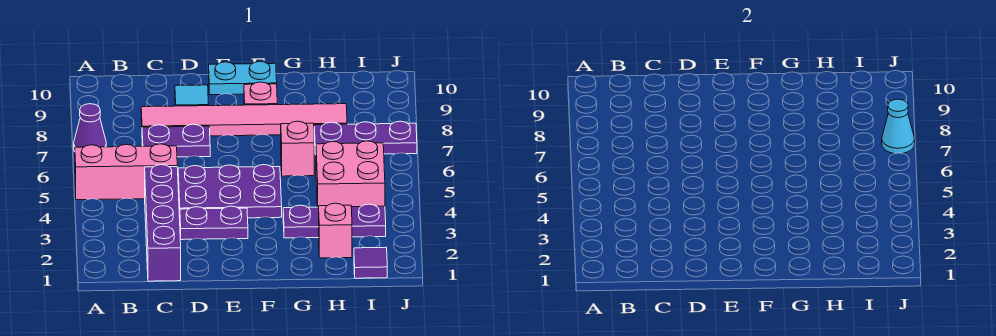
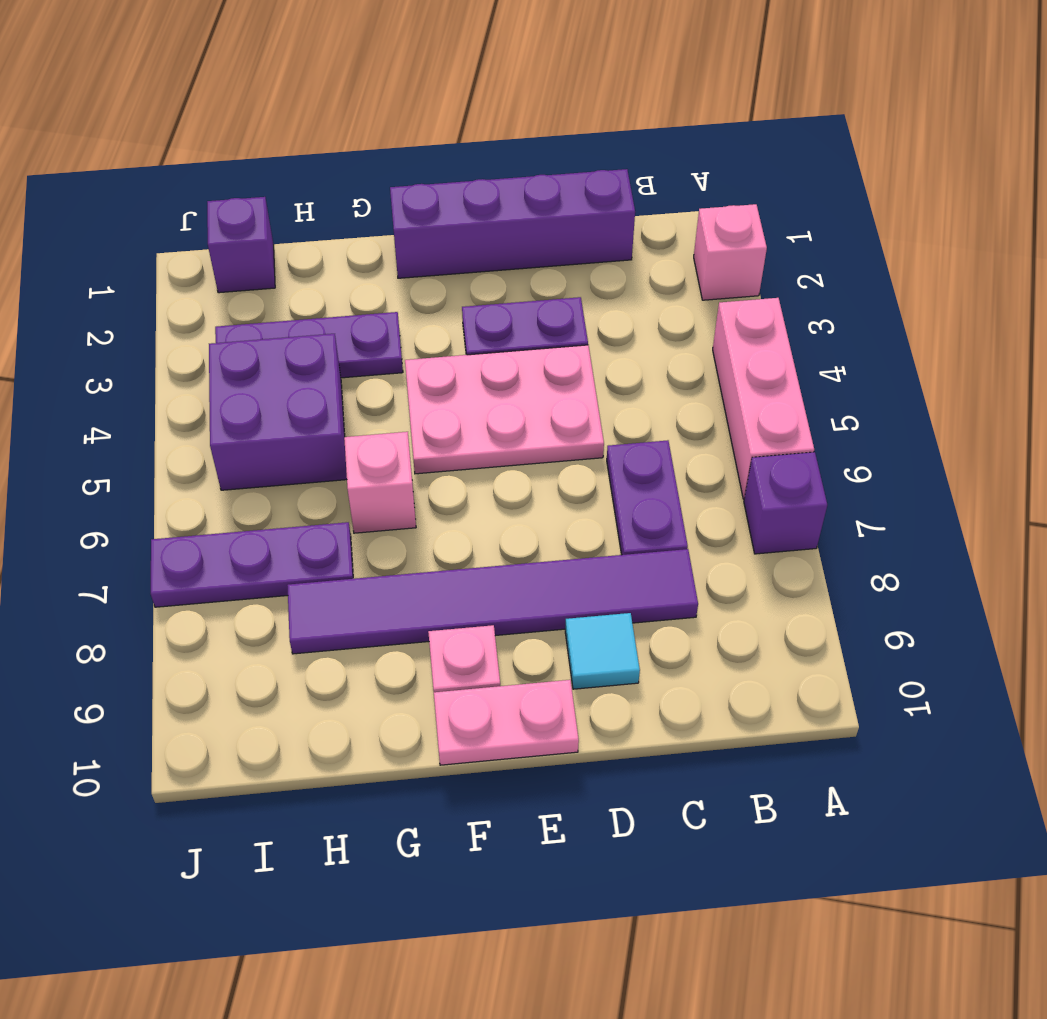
pink 1x3 brick [75,144,177,200] -> pink 1x3 brick turned to [713,298,814,499]
purple 1x1 cone [74,104,106,152] -> purple 1x1 brick [744,452,827,554]
purple 1x4 brick [145,165,181,281] -> purple 1x4 brick turned to [390,169,635,278]
purple 1x2 plate [142,124,210,157] -> purple 1x2 plate turned to [607,440,688,555]
pink 1x6 tile [141,104,347,136] -> purple 1x6 tile [287,549,698,654]
purple 2x3 plate [178,165,282,218] -> pink 2x3 plate [405,345,604,474]
cyan 1x2 plate [209,62,277,95] -> pink 1x2 plate [434,680,579,765]
pink 1x1 brick [319,203,352,258] -> pink 1x1 brick moved to [694,204,767,300]
pink 2x2 brick [316,141,385,207] -> purple 2x2 brick [209,334,347,490]
purple 1x1 tile [354,247,387,278] -> purple 1x1 brick [207,197,275,293]
cyan 1x1 cone [882,99,915,154] -> none

